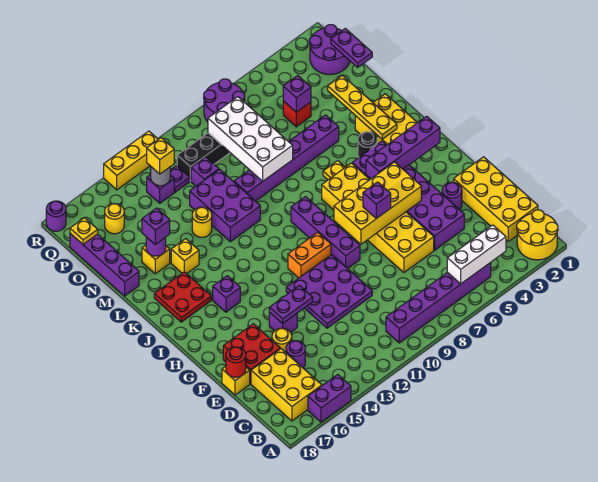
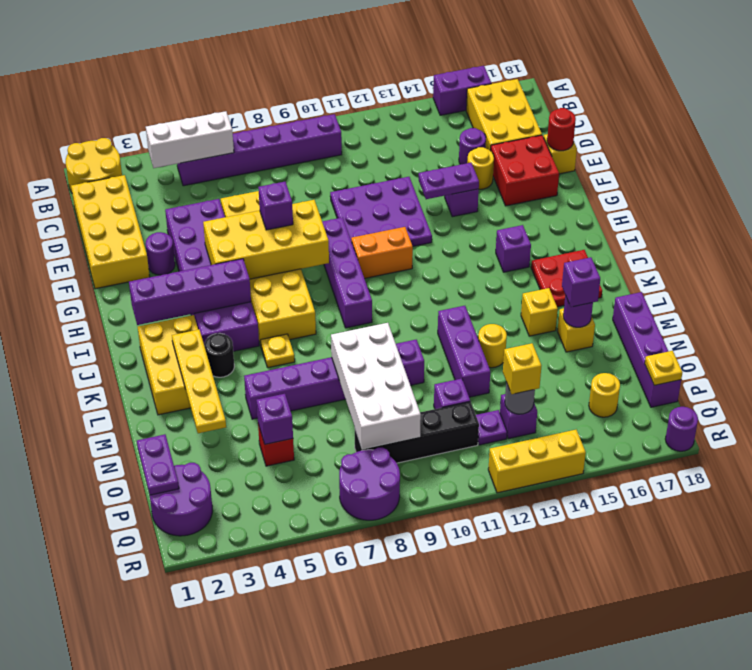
purple 2x3 brick [190,169,260,242] -> purple 1x3 brick [438,306,490,397]

